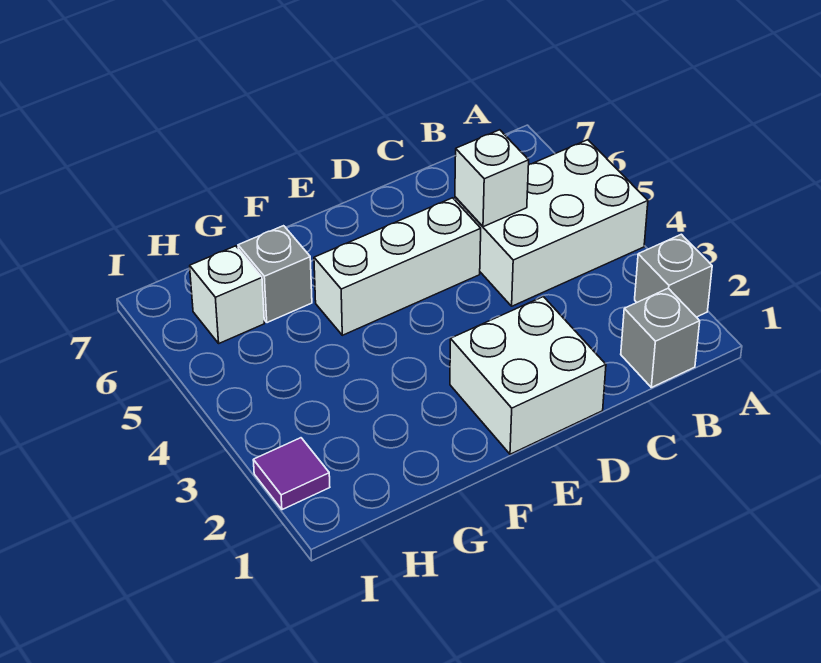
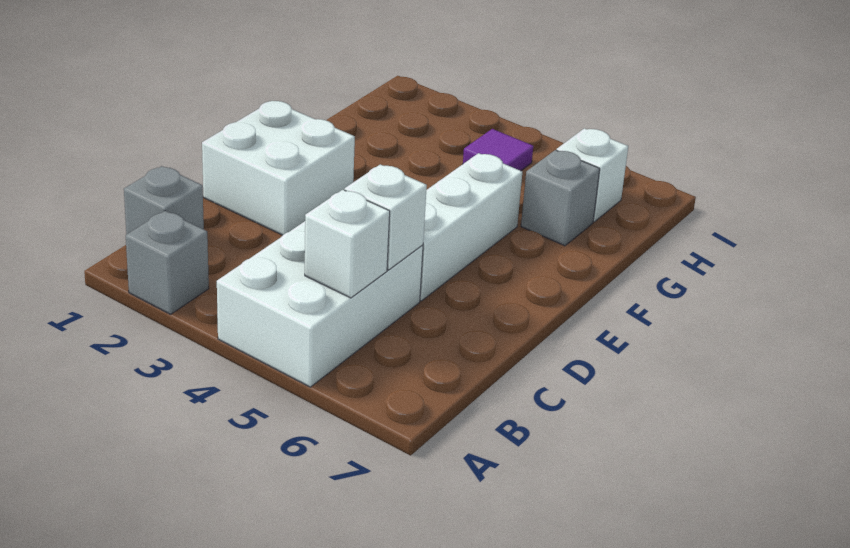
none -> white 1x1 brick [305,190,390,298]
purple 1x1 tile [253,438,330,510] -> purple 1x1 tile moved to [463,129,533,171]

